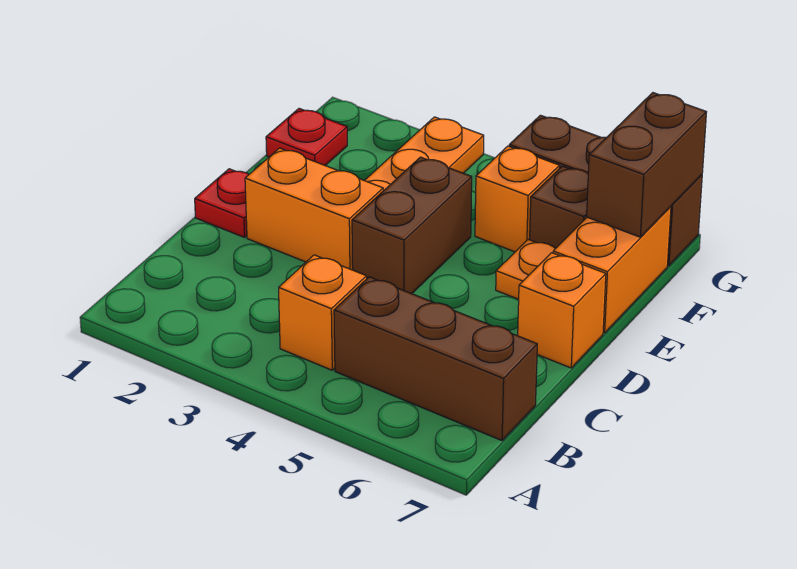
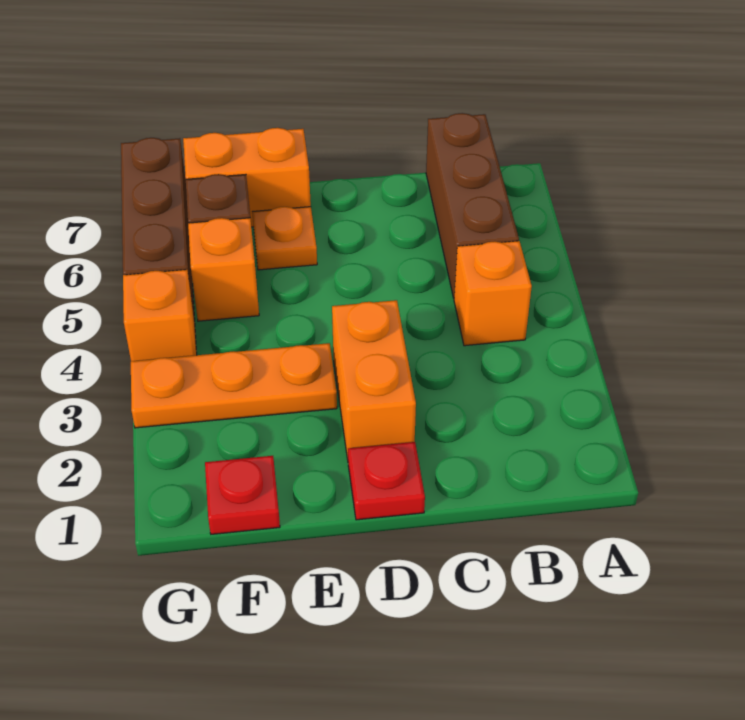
brown 1x2 brick [352,157,472,294] -> none
orange 1x1 brick [518,253,606,368] -> orange 1x1 brick moved to [123,270,197,361]
brown 1x2 brick [587,93,706,237] -> none

